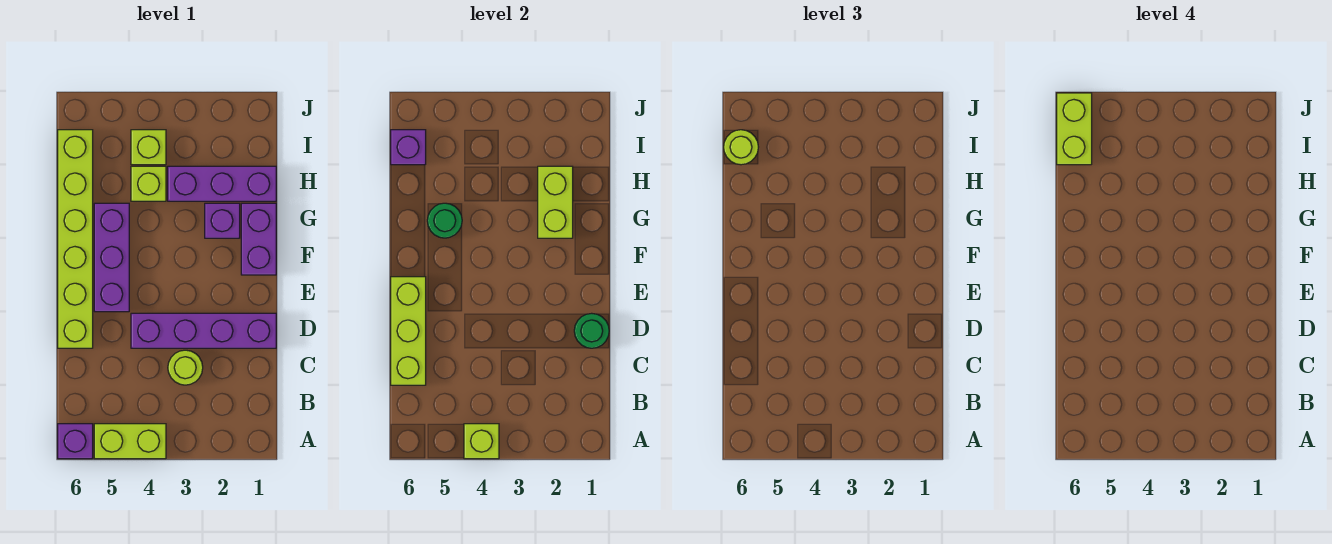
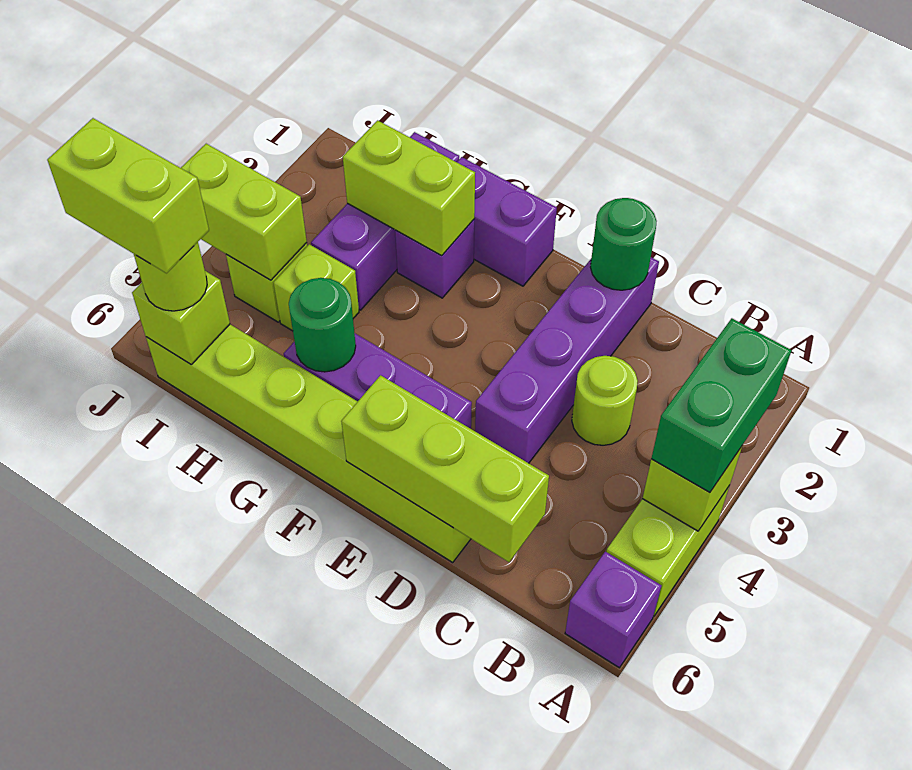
none -> green 1x2 brick [651,318,792,492]
none -> lime 1x2 brick [181,144,307,280]
purple 1x1 brick [391,130,426,165] -> lime 1x1 brick [132,271,230,364]

